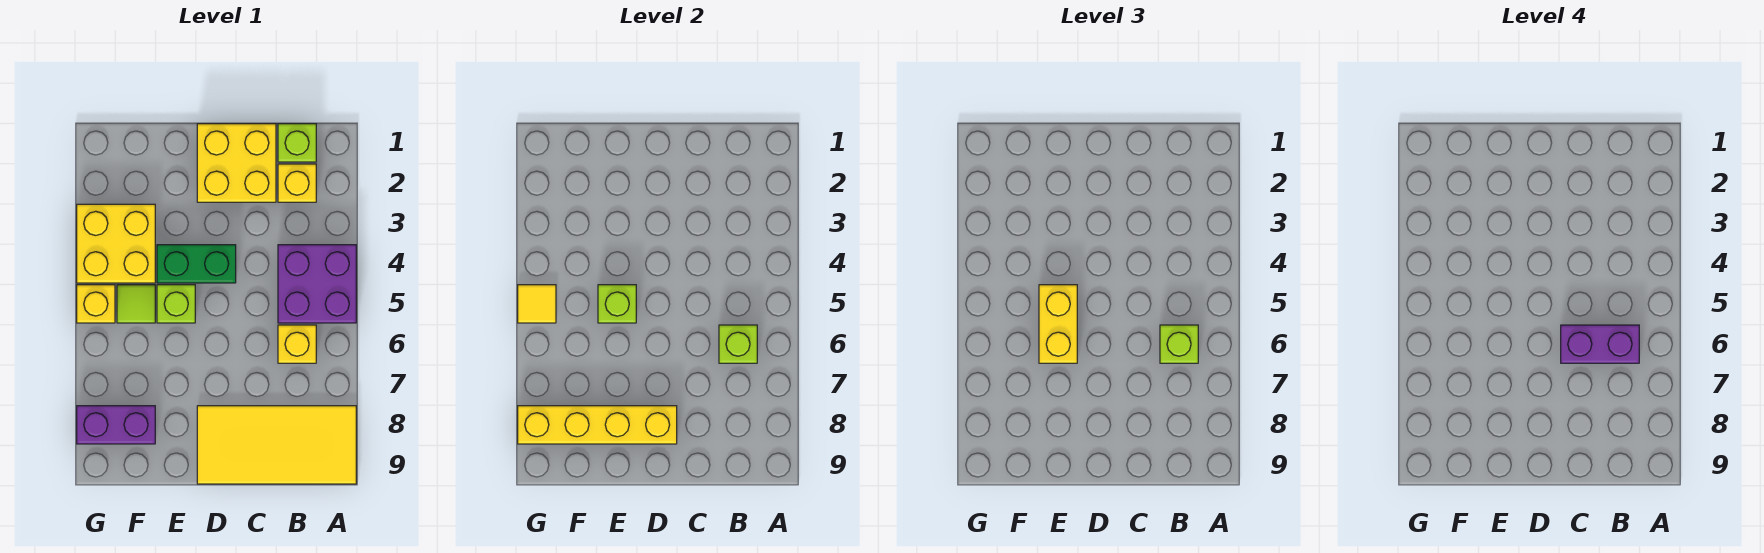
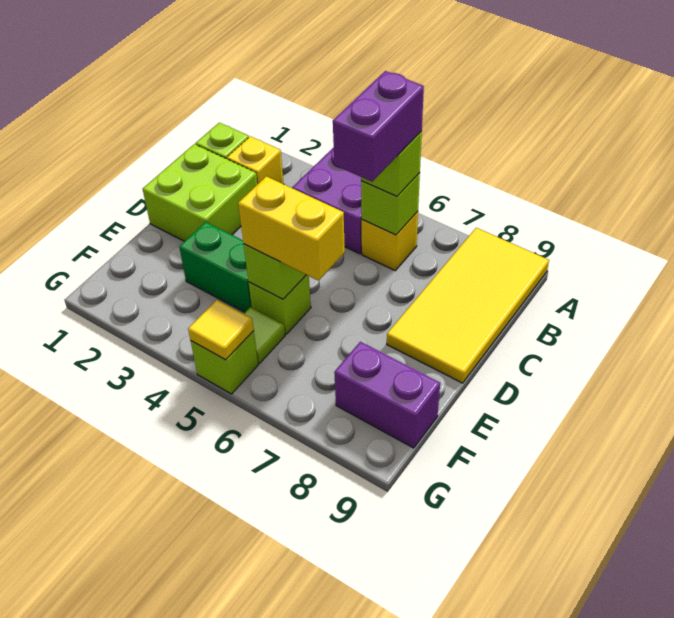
yellow 2x2 brick [197,124,276,202] -> lime 2x2 brick [143,144,257,241]
green 1x2 brick [157,245,236,283] -> green 1x2 brick turned to [179,222,252,312]
yellow 1x4 brick [518,406,677,444] -> none
yellow 2x2 brick [77,204,155,283] -> none
purple 1x2 brick [77,406,155,444] -> purple 1x2 brick turned to [334,342,440,448]
yellow 1x1 brick [77,285,115,323] -> lime 1x1 brick [191,331,258,394]

